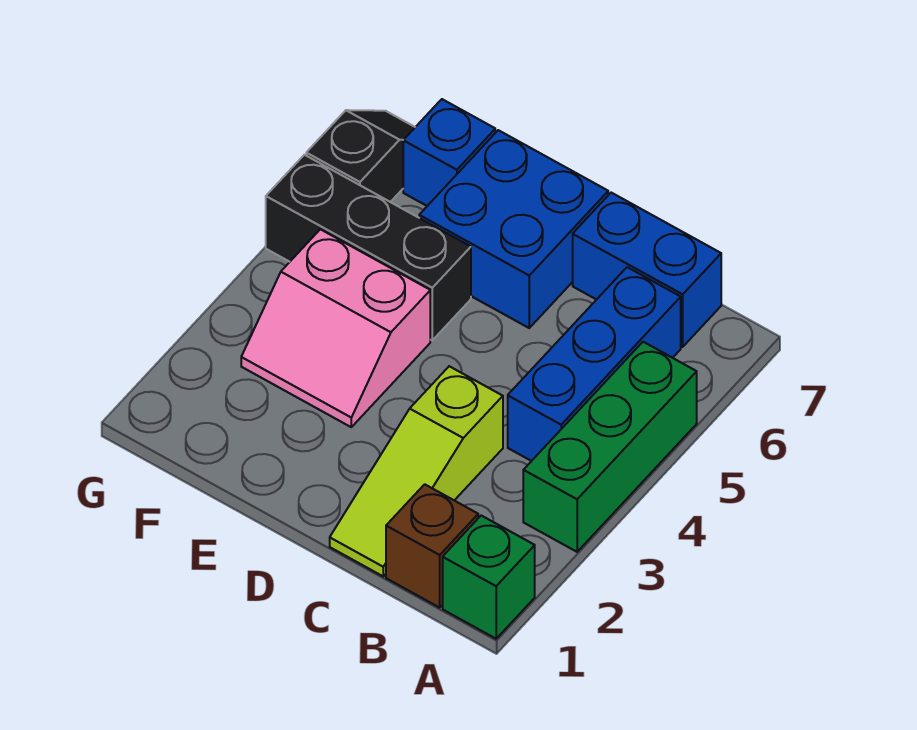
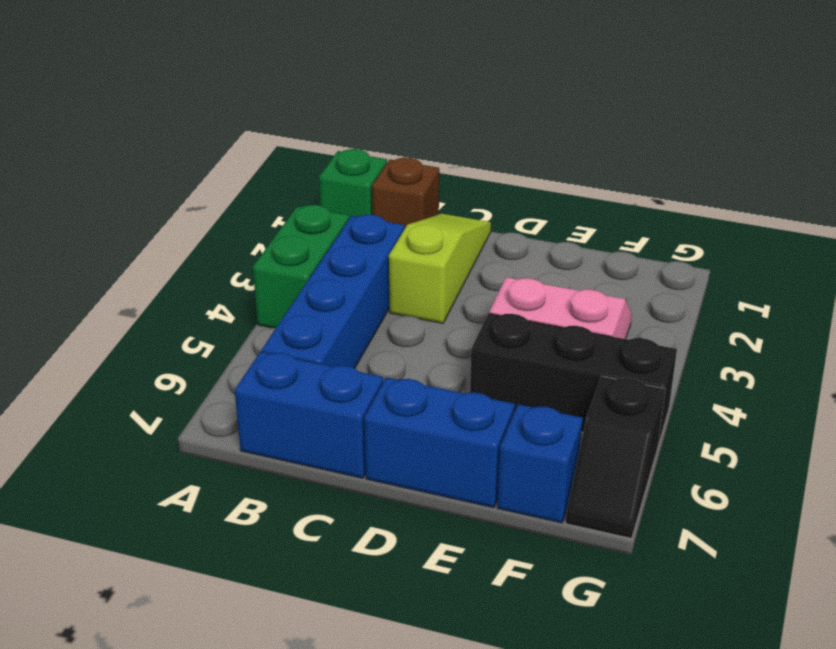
green 1x3 brick [523,342,697,552] -> green 1x2 brick [253,205,349,328]
blue 1x3 brick [508,267,681,461] -> blue 1x4 brick [262,215,404,369]
blue 2x2 brick [419,130,608,328] -> blue 1x2 brick [364,377,514,508]

